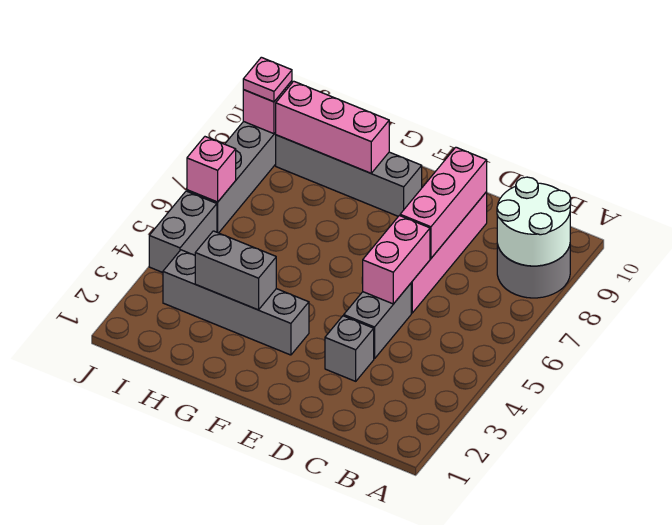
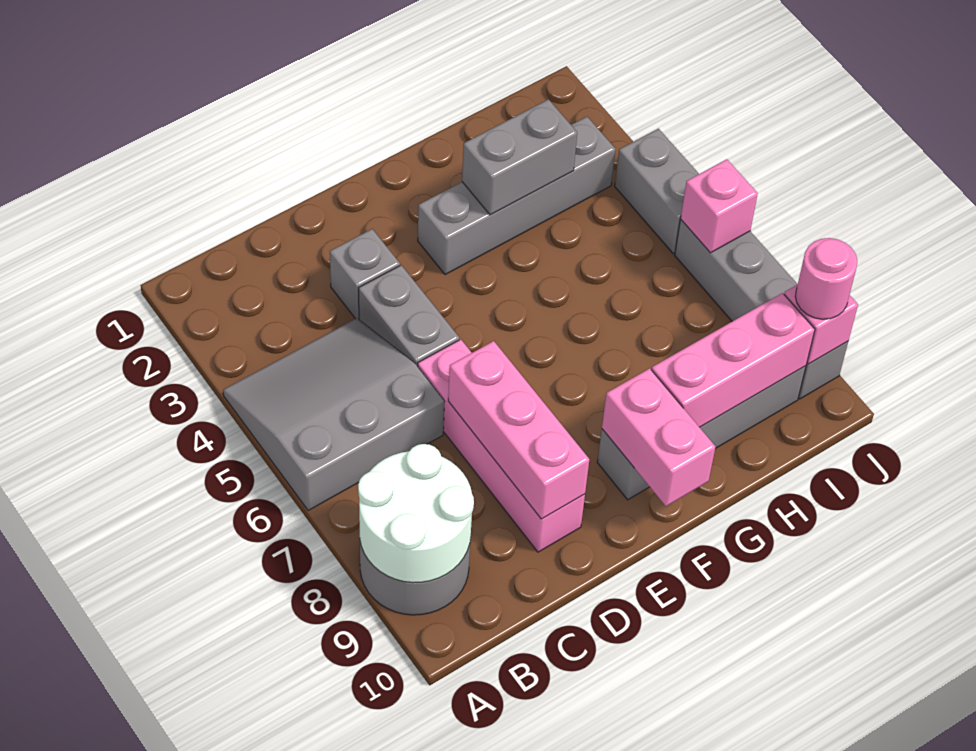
none -> grey 3x3 slope [223,318,445,511]
pink 1x2 brick [363,216,430,304] -> pink 1x2 brick moved to [602,368,716,506]
pink 1x1 plate [243,57,292,102] -> pink 1x1 round brick [795,238,857,319]

